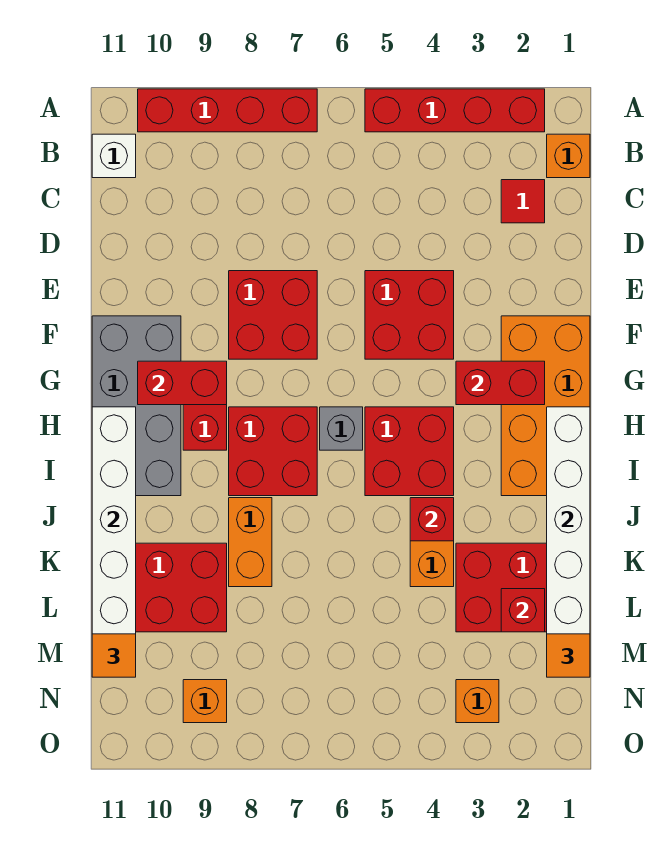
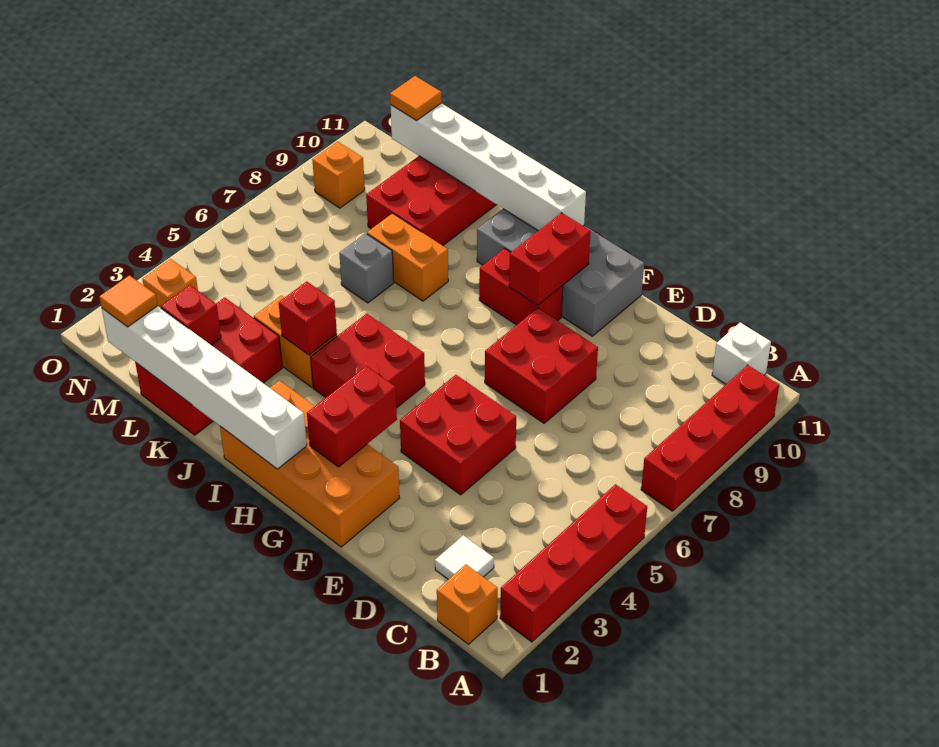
red 1x1 tile [501,180,545,223] -> white 1x1 tile [435,535,494,579]
grey 1x1 brick [320,407,363,450] -> grey 1x1 brick moved to [339,233,394,303]
red 2x2 brick [229,407,317,496] -> none

